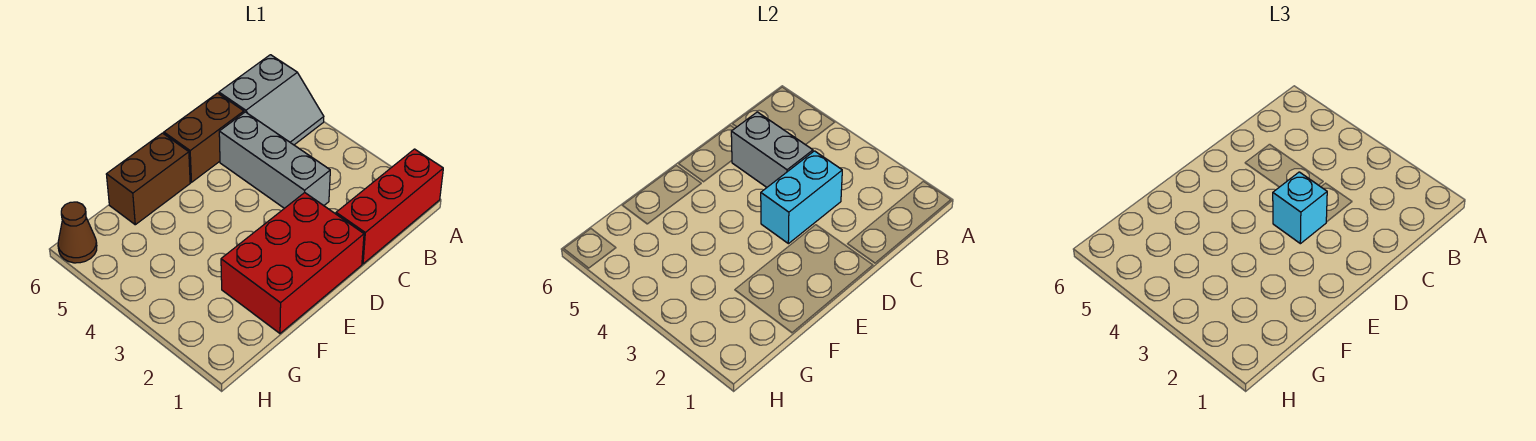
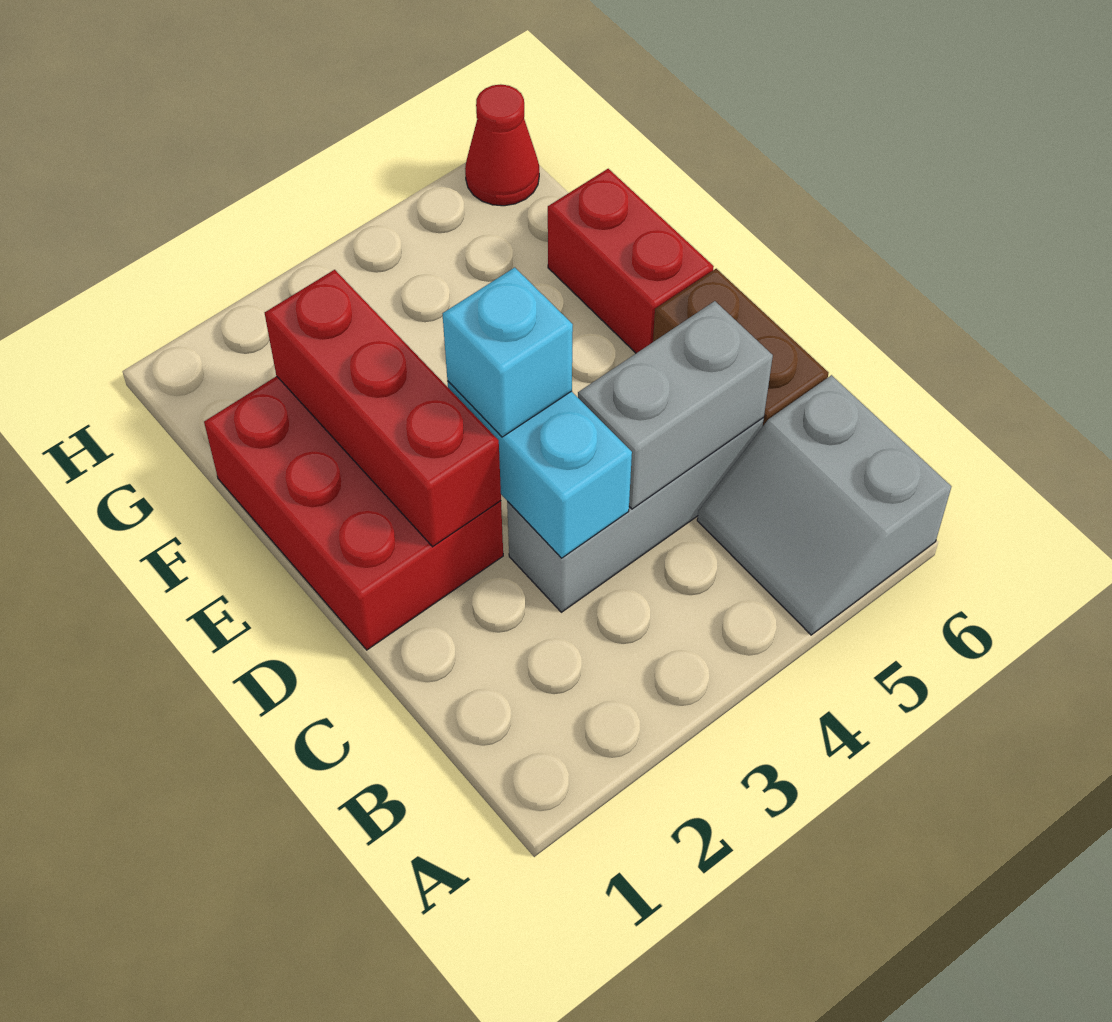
red 1x3 brick [336,149,443,264] -> red 1x3 brick moved to [265,270,501,547]
brown 1x2 brick [106,133,190,225] -> red 1x2 brick [548,169,714,353]
brown 1x1 cone [58,202,97,263] -> red 1x1 cone [465,84,539,206]

